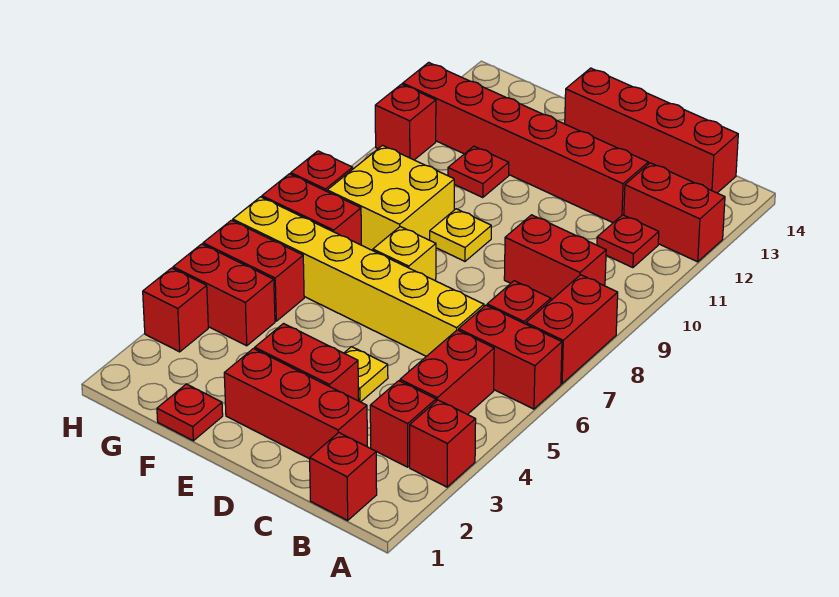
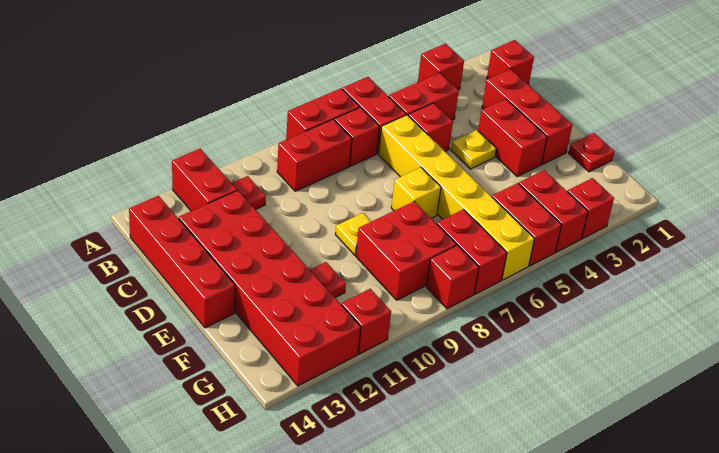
red 1x1 brick [370,381,436,467] -> red 1x1 brick moved to [408,103,453,152]
red 1x2 brick [504,215,606,300] -> red 1x2 brick turned to [277,119,352,191]
red 1x6 brick [403,62,648,223] -> red 2x6 brick [179,190,361,386]
yellow 2x2 brick [327,145,454,251] -> red 2x2 brick [356,201,456,300]

